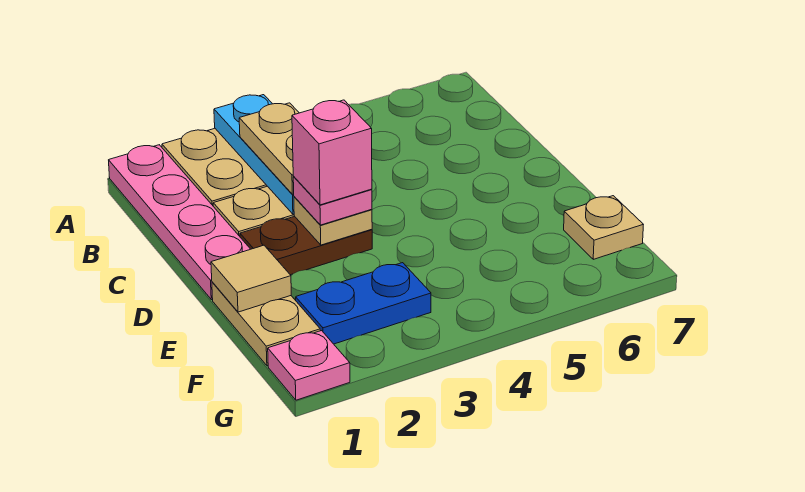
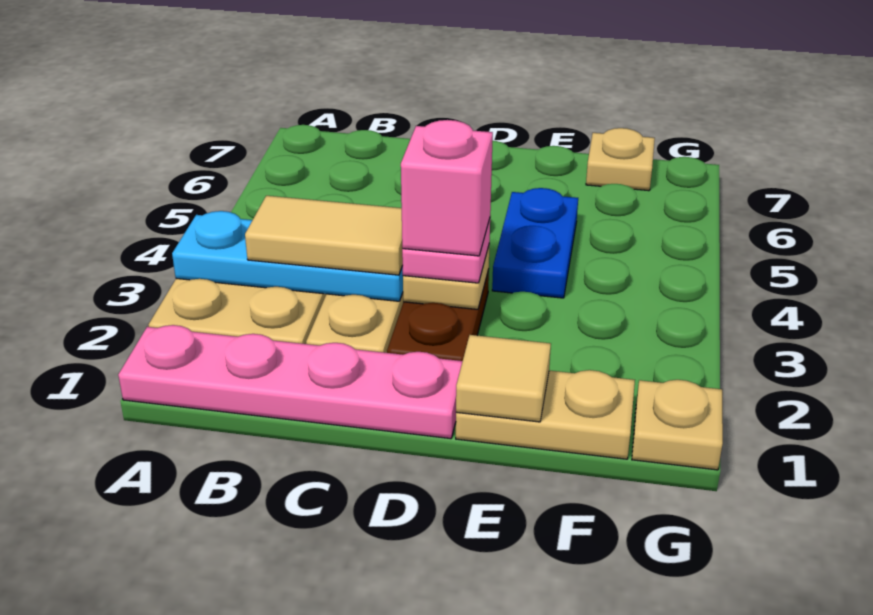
tan 1x2 plate [239,103,299,194] -> tan 1x2 tile [245,196,403,275]
blue 1x2 plate [296,263,431,344] -> blue 1x2 plate moved to [492,188,578,298]
pink 1x1 plate [268,331,350,400] -> tan 1x1 plate [632,380,723,470]

